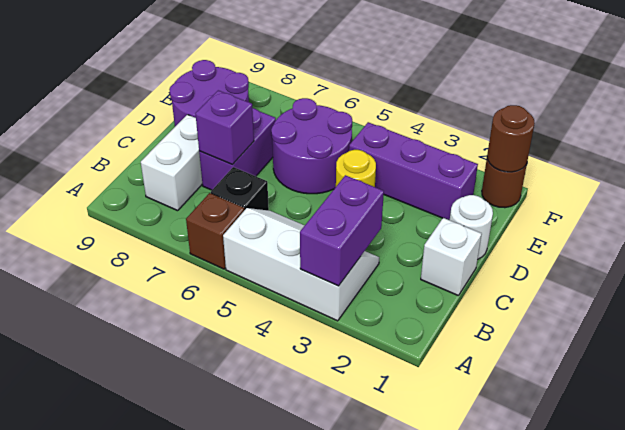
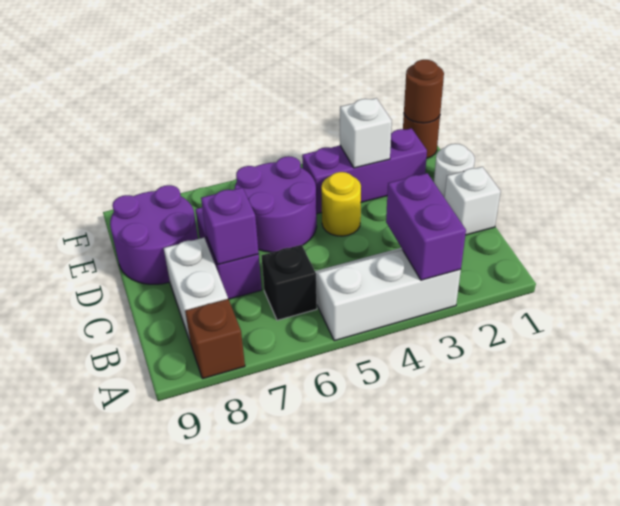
brown 1x1 brick [186,193,244,269] -> brown 1x1 brick moved to [185,299,245,379]
none -> white 1x1 brick [340,98,392,168]

